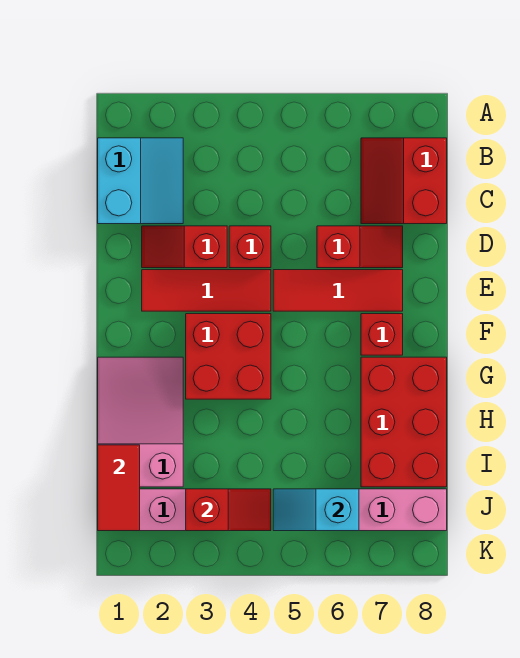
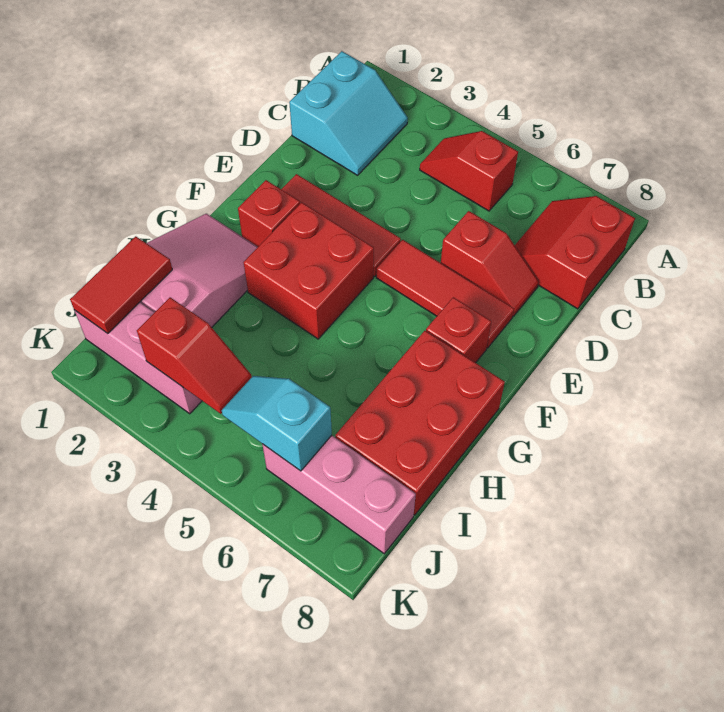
red 1x2 slope [142,226,227,268] -> red 1x2 slope moved to [420,131,518,211]
red 1x1 brick [229,226,271,268] -> red 1x1 brick moved to [238,180,300,247]

